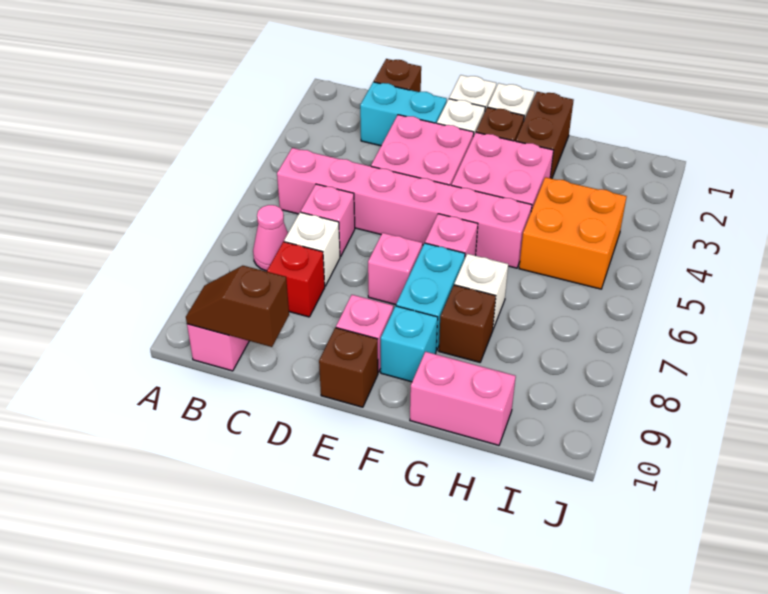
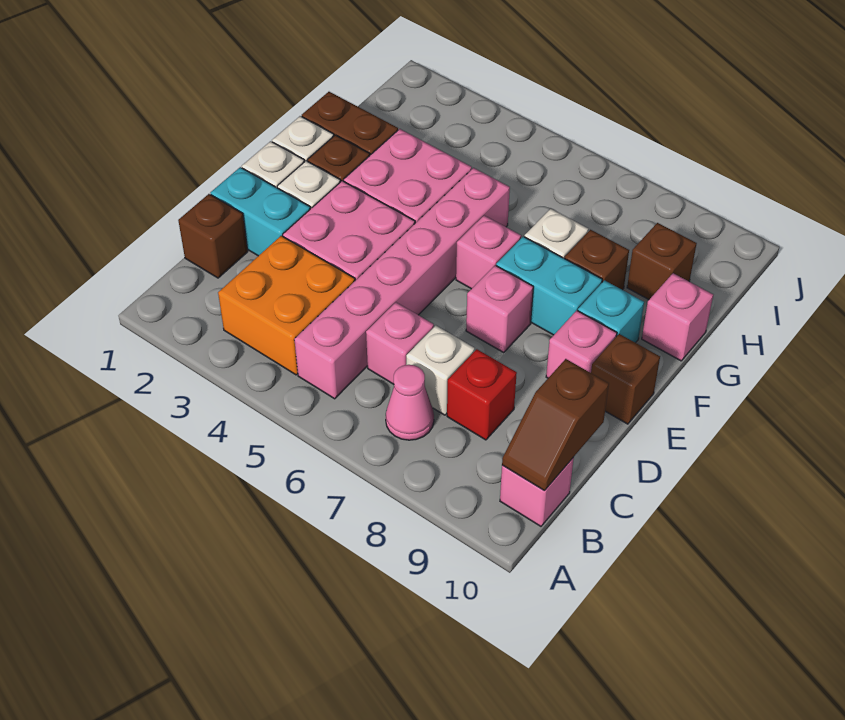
cyan 1x2 brick [360,82,447,146] -> cyan 1x2 brick turned to [211,167,310,256]
pink 1x2 brick [410,352,516,445] -> pink 1x1 brick [642,273,713,361]
orange 2x2 brick [519,177,627,289] -> orange 2x2 brick moved to [218,236,355,375]
none -> brown 1x1 brick [627,223,697,299]

